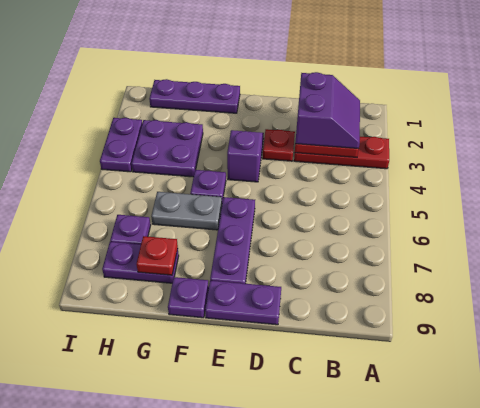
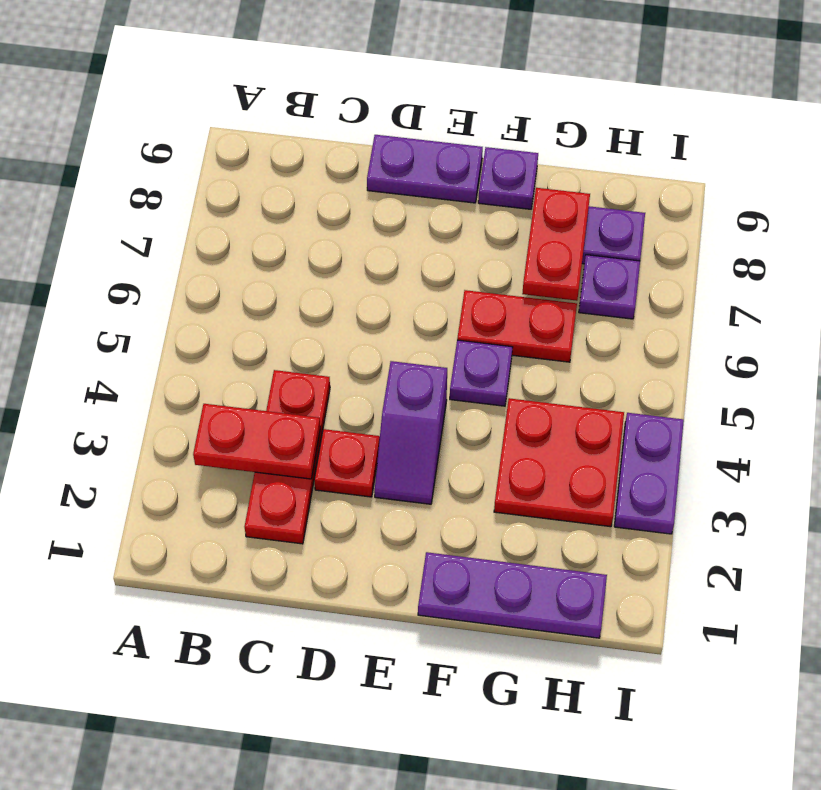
red 1x3 plate [294,137,389,169] -> red 1x3 plate turned to [244,370,330,544]
purple 2x2 slope [295,72,360,149] -> none
purple 1x3 plate [210,197,255,284] -> none
grey 1x2 plate [151,192,222,230] -> red 1x2 plate [457,290,577,362]
purple 2x2 plate [131,120,203,177] -> red 2x2 plate [494,398,624,527]
red 1x1 plate [136,236,178,275] -> red 1x2 plate [522,188,590,301]

